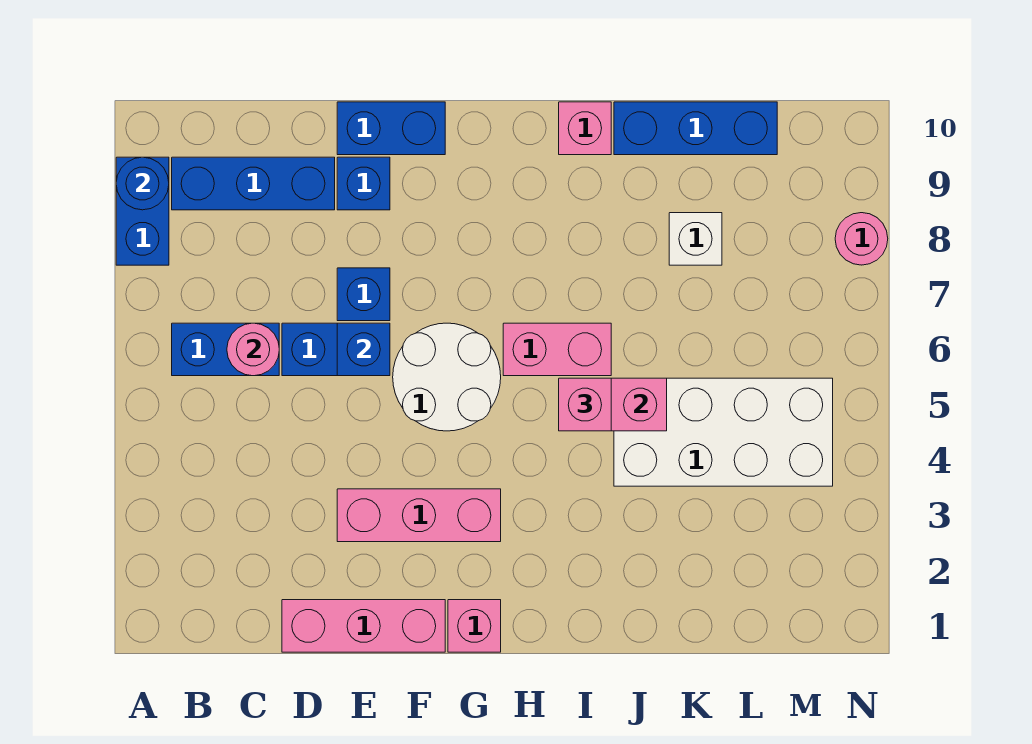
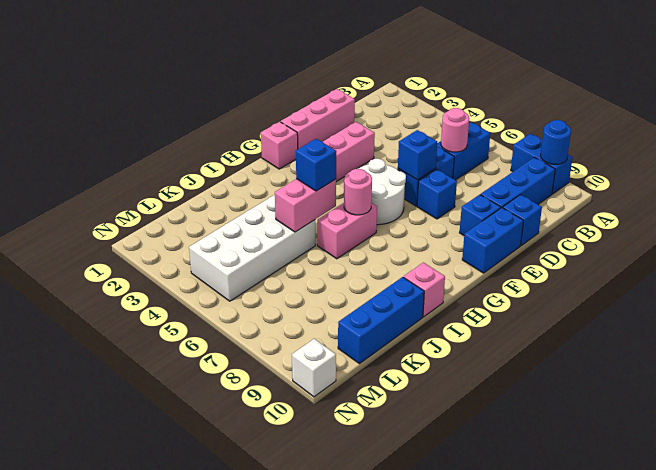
none -> blue 1x1 brick [503,195,542,245]
pink 1x1 brick [559,378,611,431] -> blue 1x1 brick [296,139,336,191]
white 1x1 brick [669,213,722,265] -> white 1x1 brick moved to [292,339,336,397]
pink 1x1 round brick [835,213,888,265] -> pink 1x1 round brick moved to [344,169,372,215]

